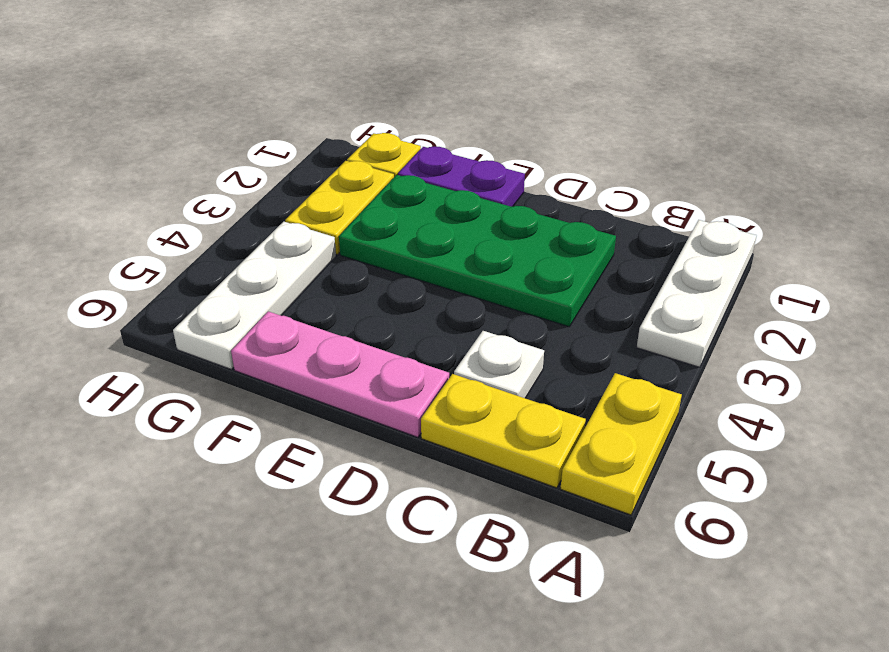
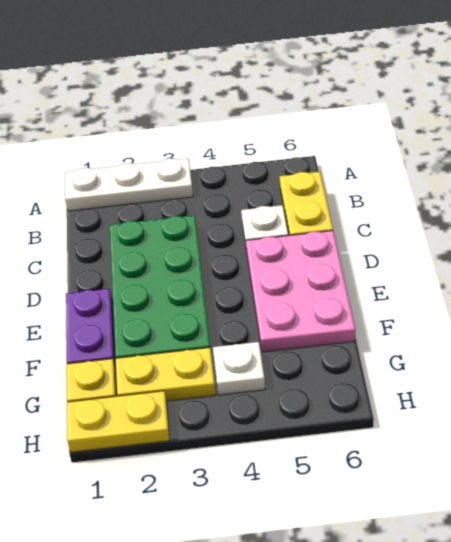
yellow 1x2 plate [561,373,682,515] -> yellow 1x2 plate moved to [67,391,170,452]
pink 1x3 plate [231,311,449,437] -> pink 2x3 plate [246,231,355,352]
white 1x3 plate [173,222,336,370] -> white 1x1 plate [213,342,265,395]

